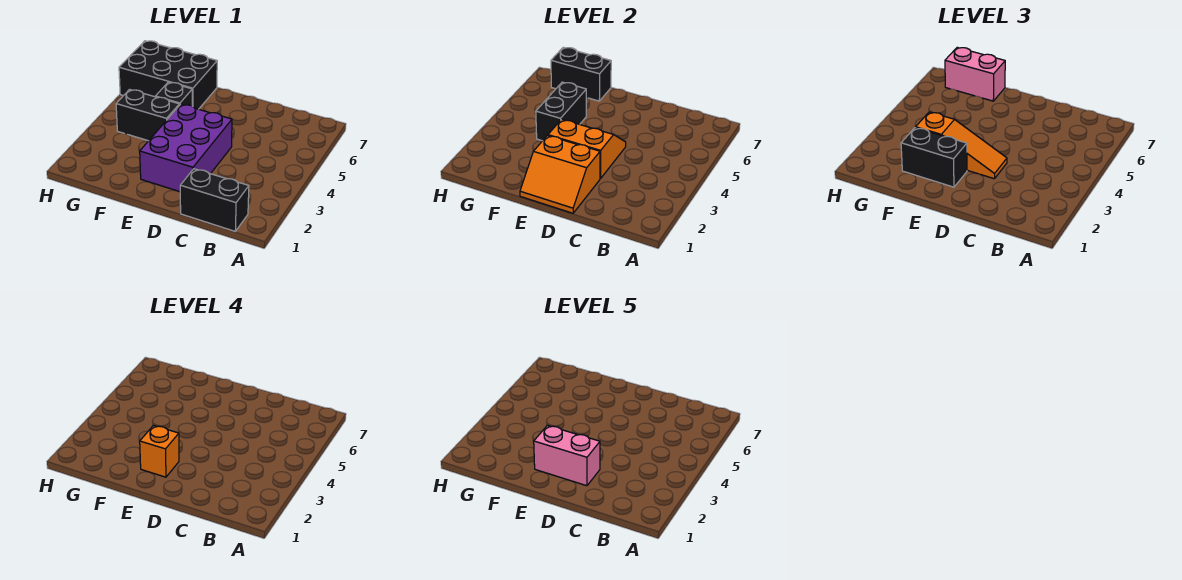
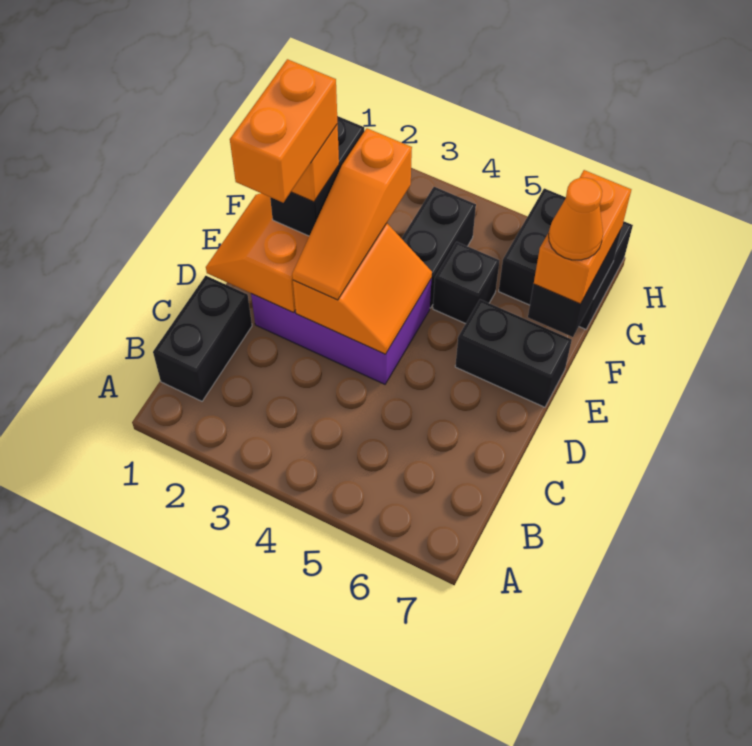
pink 1x2 brick [534,426,600,486] -> orange 1x2 brick [230,59,338,203]
black 1x2 brick [536,82,586,141] -> black 1x2 brick moved to [455,300,572,407]
black 2x3 brick [119,41,217,109] -> black 2x2 brick [499,188,633,329]
pink 1x2 brick [945,47,1005,101] -> orange 1x2 brick [534,170,631,304]
none -> orange 1x1 cone [549,178,603,260]

